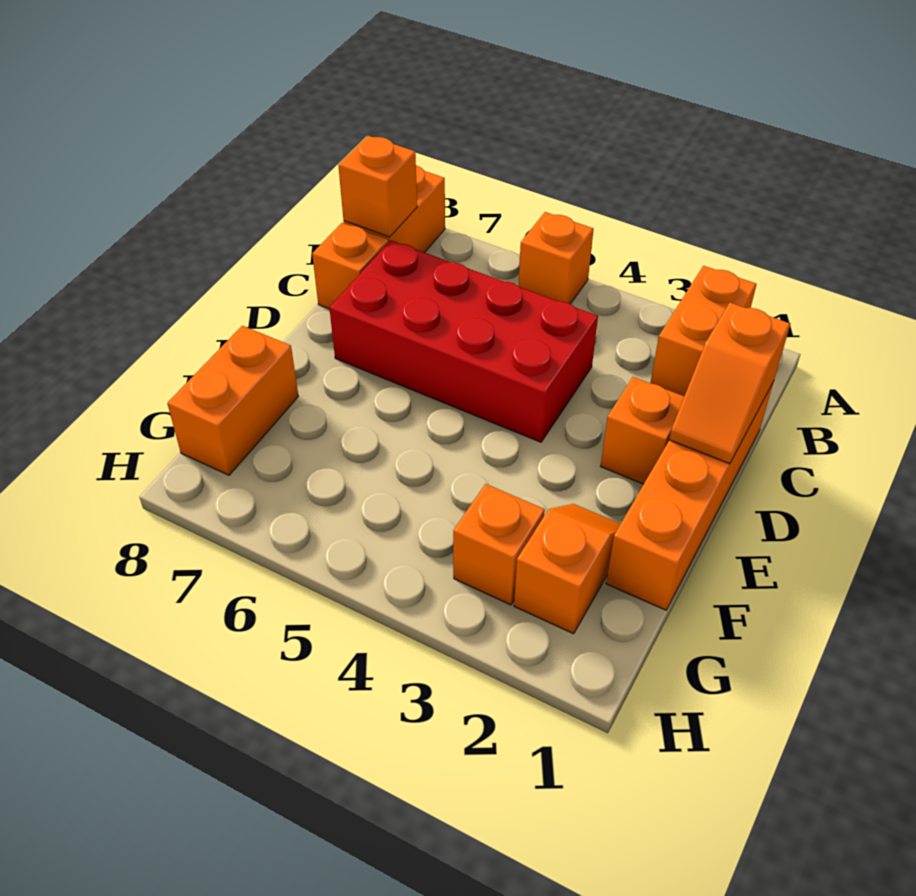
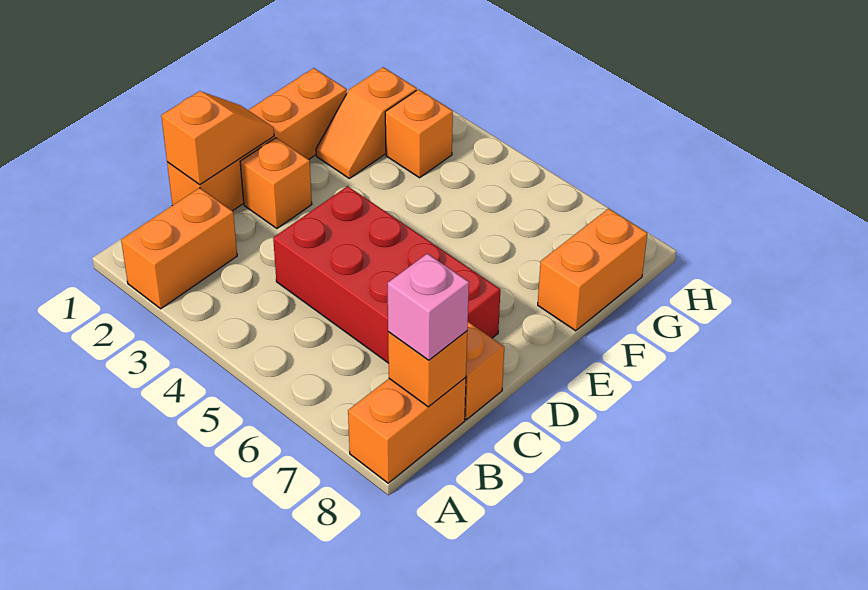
orange 1x1 brick [518,212,594,304] -> none
none -> pink 1x1 brick [388,254,469,360]

